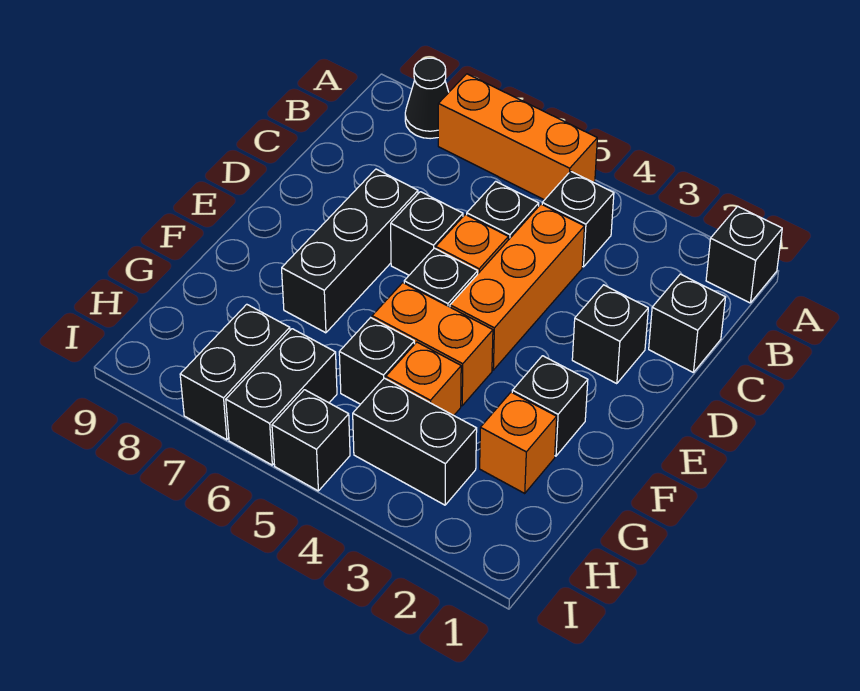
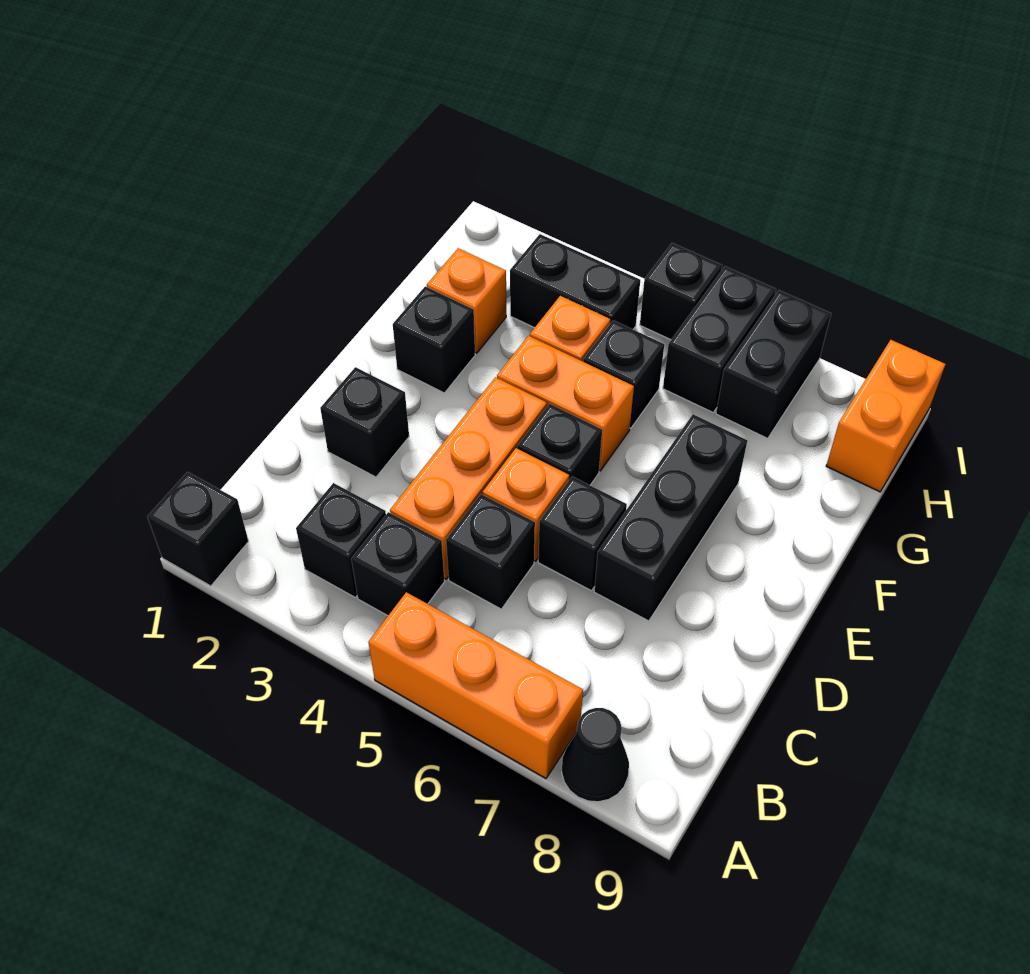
black 1x1 brick [649,274,726,372] -> black 1x1 brick moved to [296,483,386,597]
none -> orange 1x2 brick [826,340,945,492]

